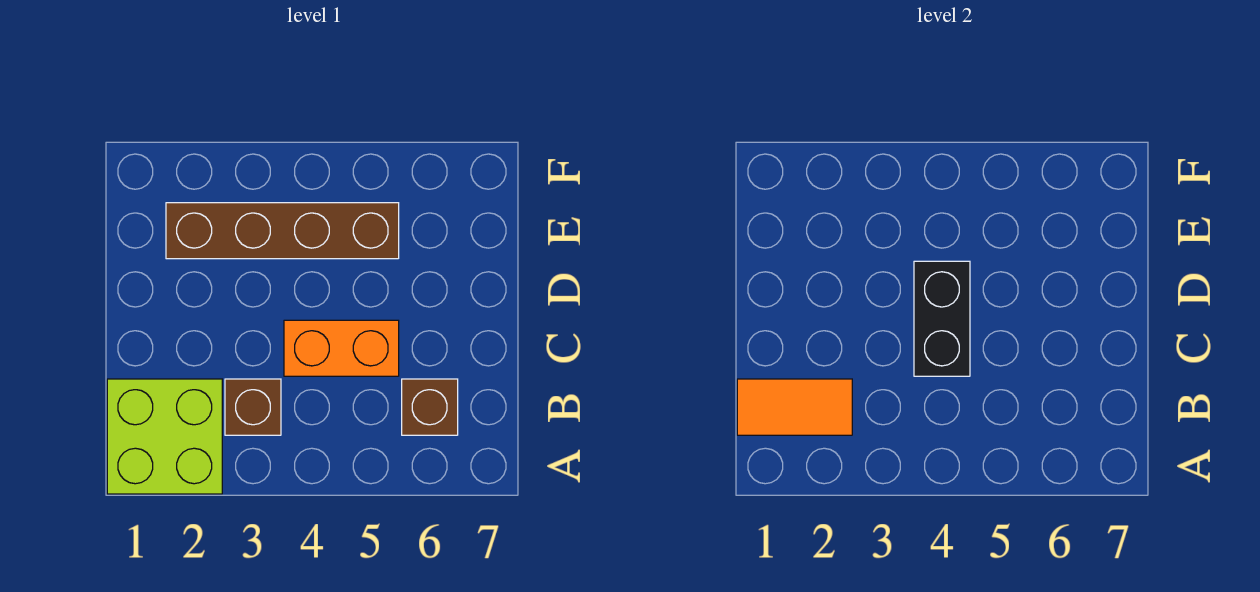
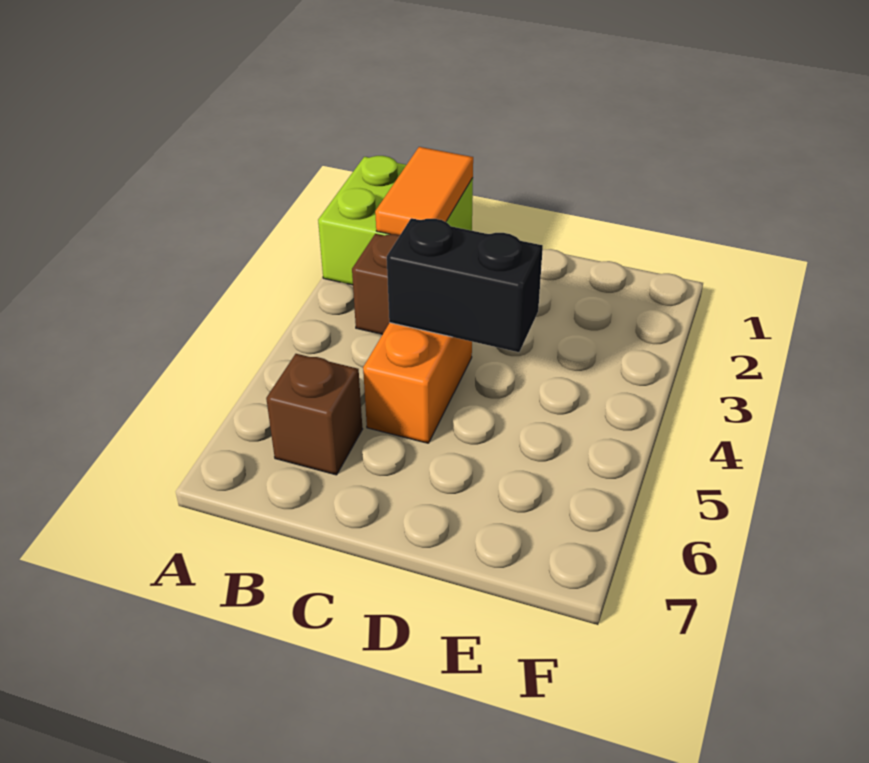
brown 1x4 brick [166,203,399,259] -> none

